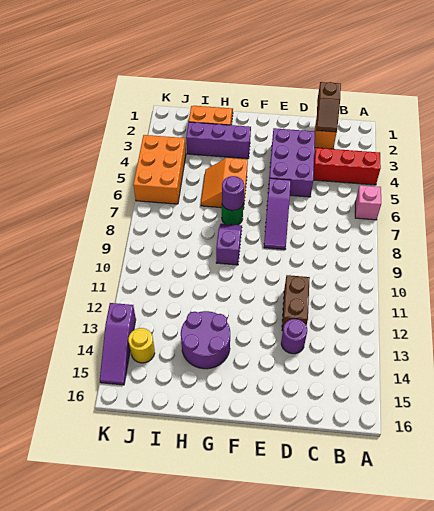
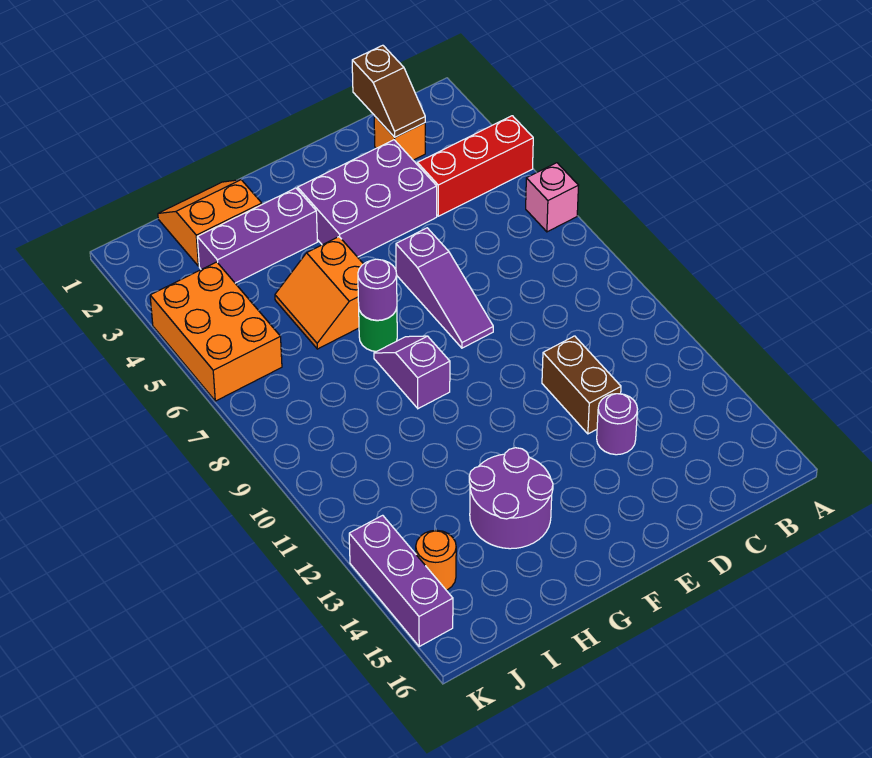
purple 2x3 brick [269,128,315,197] -> purple 2x3 brick turned to [298,140,437,257]
yellow 1x1 round brick [128,328,155,363] -> orange 1x1 round brick [416,530,456,590]
purple 1x3 slope [100,303,136,385] -> purple 1x3 brick [349,515,453,646]

